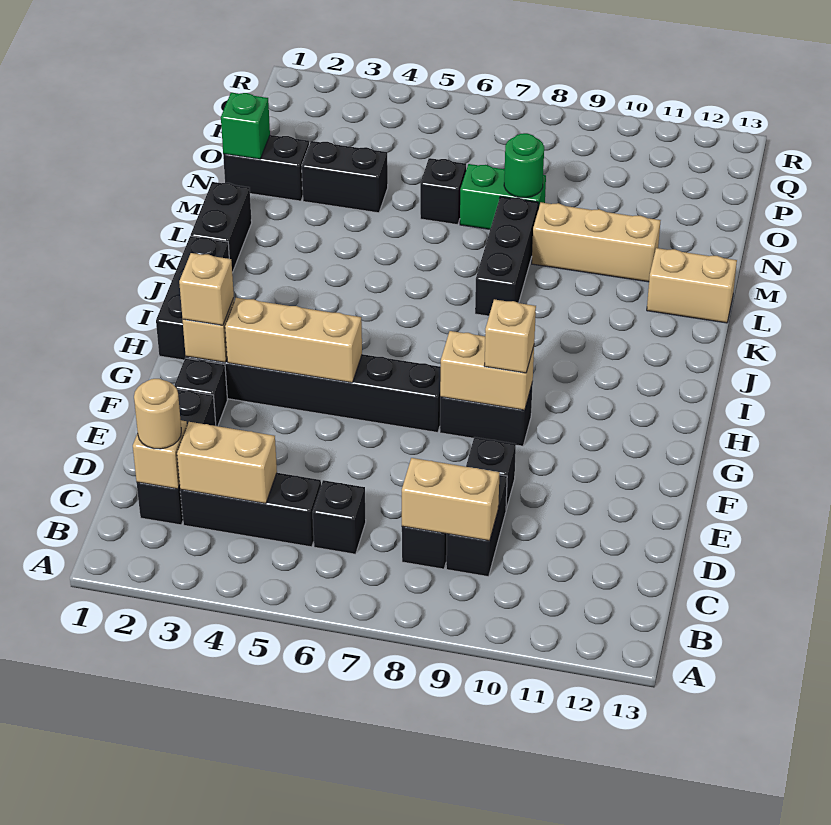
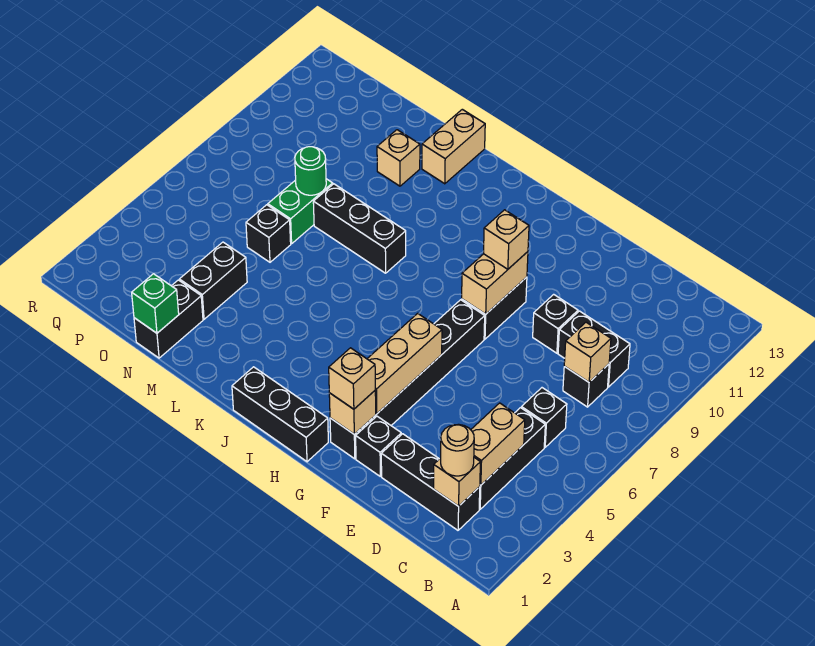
tan 1x2 brick [402,458,500,541] -> tan 1x1 brick [564,322,611,382]
black 1x2 brick [191,182,252,273] -> none
tan 1x3 brick [532,202,661,282] -> tan 1x1 brick [377,130,420,186]

